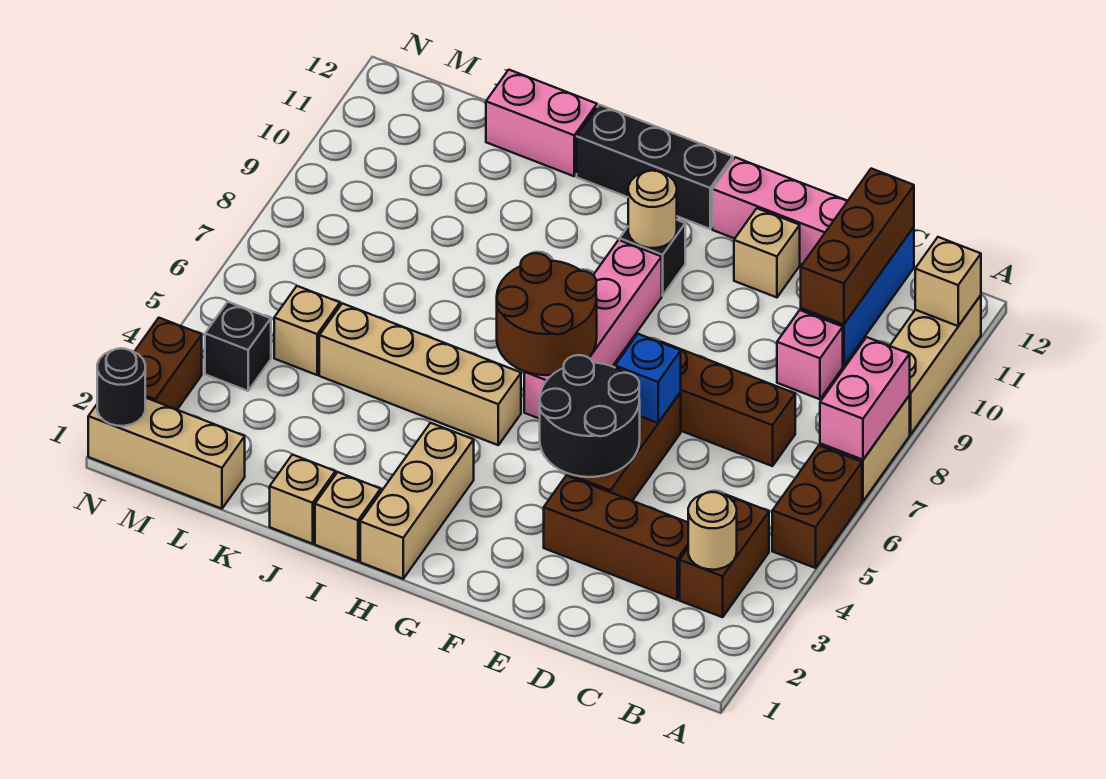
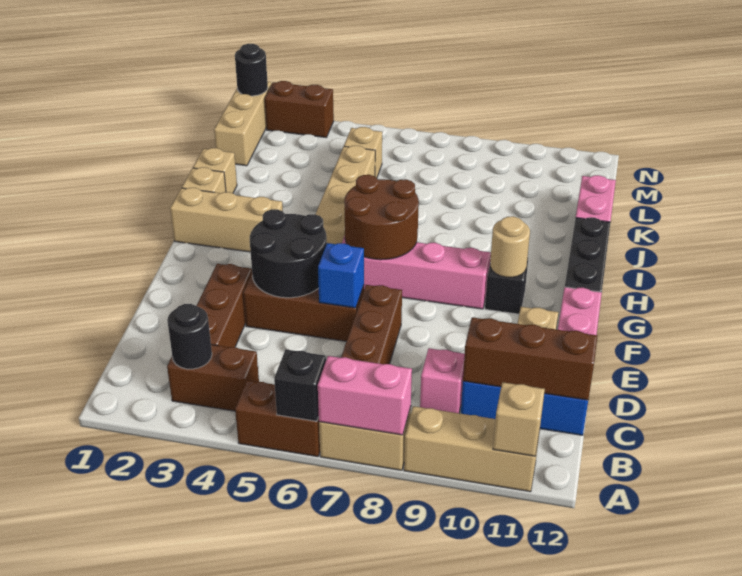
tan 1x1 round brick [688,492,737,570] -> black 1x1 round brick [167,304,212,369]
black 1x1 brick [205,302,271,391] -> black 1x1 brick moved to [274,350,326,421]

